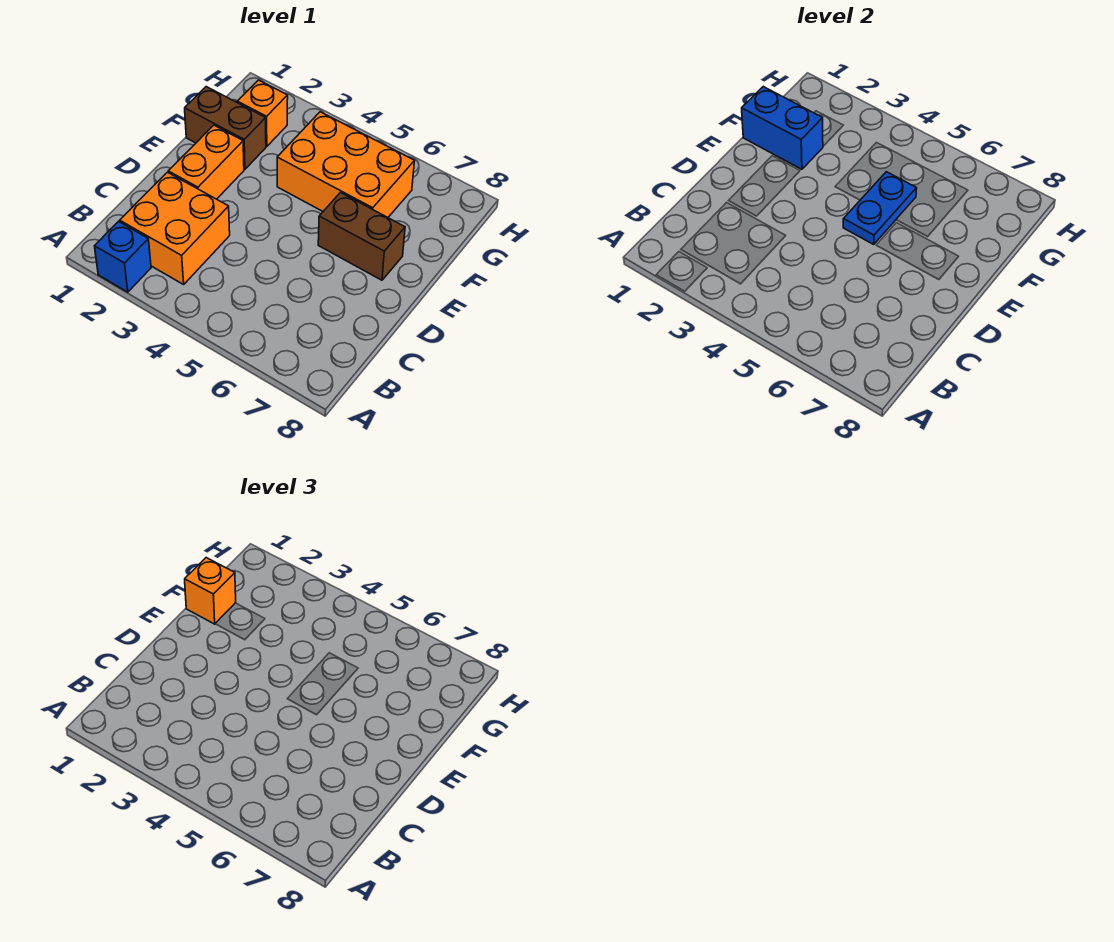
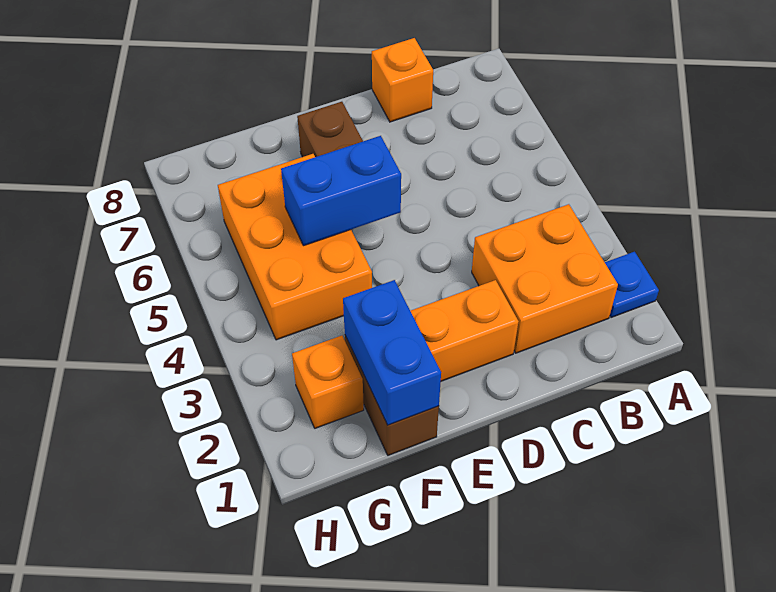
blue 1x1 brick [95,222,151,292] -> blue 1x1 plate [605,252,659,317]
blue 1x2 plate [843,172,917,244] -> blue 1x2 brick [281,136,401,246]
orange 1x1 brick [185,558,236,624] -> orange 1x1 brick moved to [372,38,433,122]

